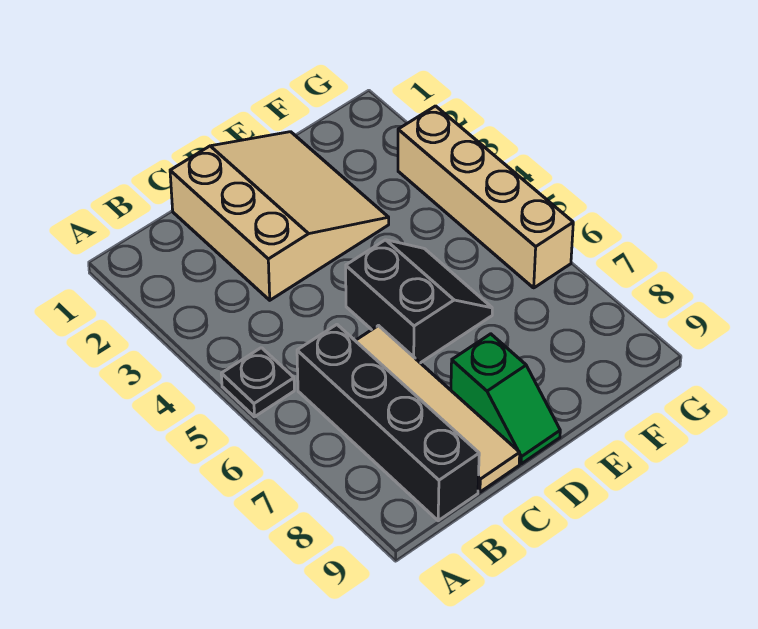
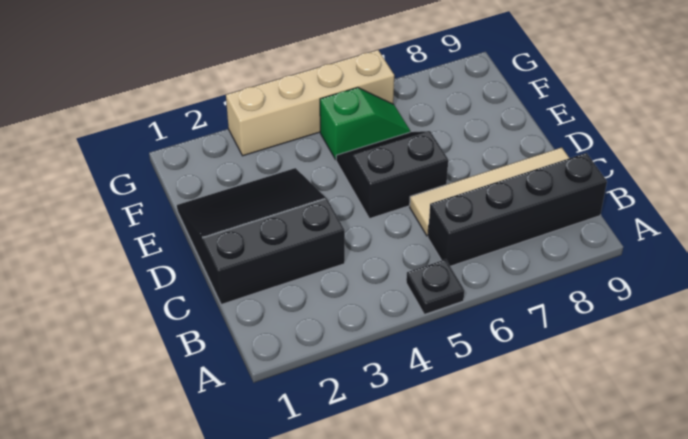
tan 3x3 slope [170,132,389,300] -> black 3x3 slope [177,168,345,305]
green 1x2 slope [451,334,560,464] -> green 1x2 slope moved to [320,87,410,160]

